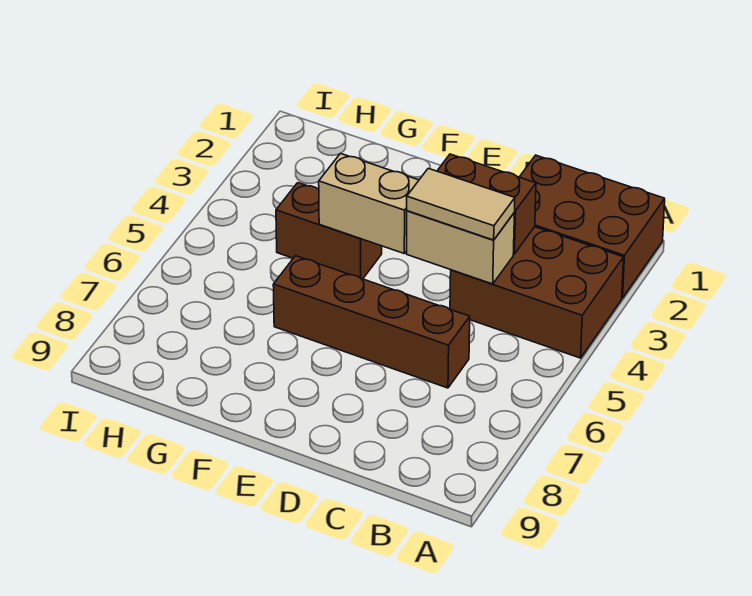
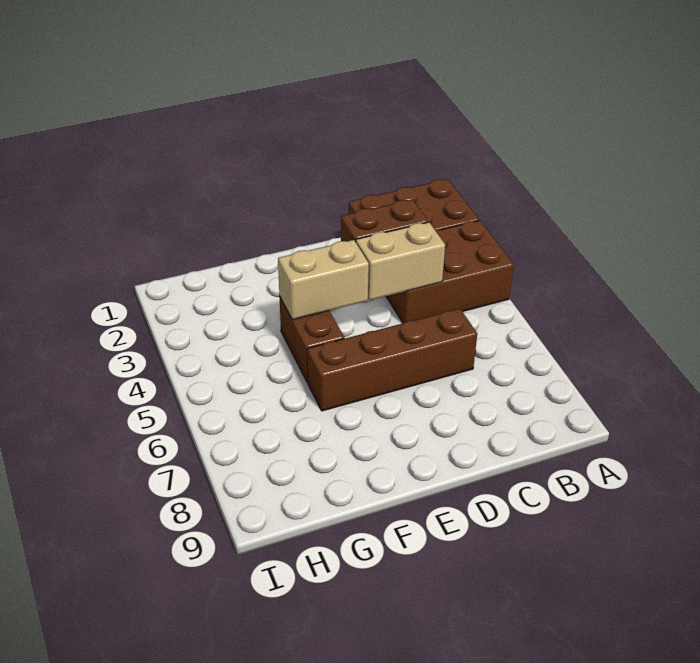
tan 1x2 tile [407,168,515,240] -> none
brown 1x2 brick [276,183,382,279] -> brown 1x2 brick turned to [279,296,344,383]

